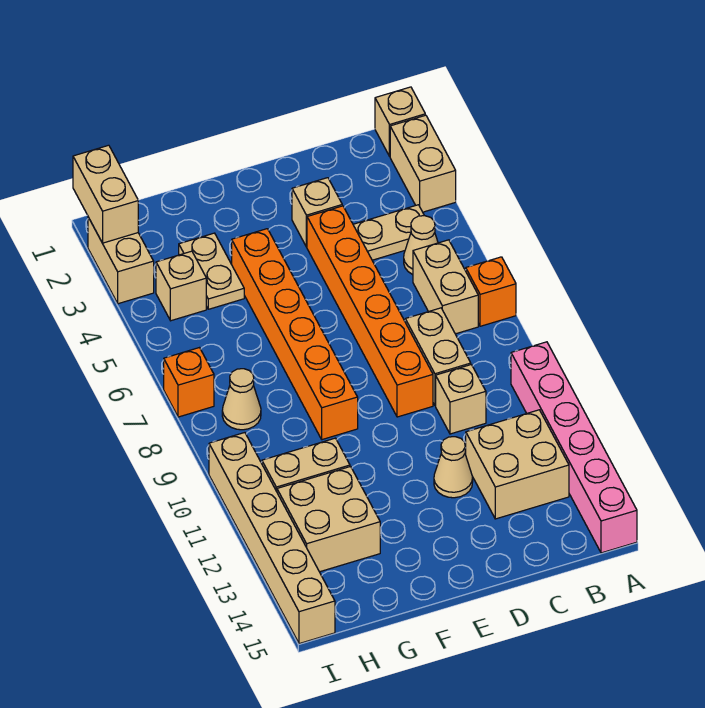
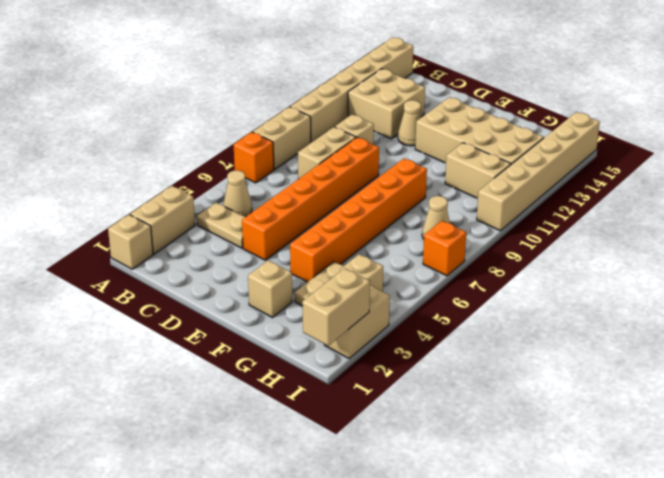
pink 1x6 brick [511,342,637,553] -> tan 1x6 brick [290,38,413,142]
tan 1x2 brick [413,240,478,334] -> tan 1x2 brick moved to [253,107,311,169]
tan 1x1 brick [292,178,342,247] -> tan 1x1 brick moved to [248,260,292,317]
tan 2x2 brick [277,467,380,572] -> tan 2x4 brick [415,97,544,164]

